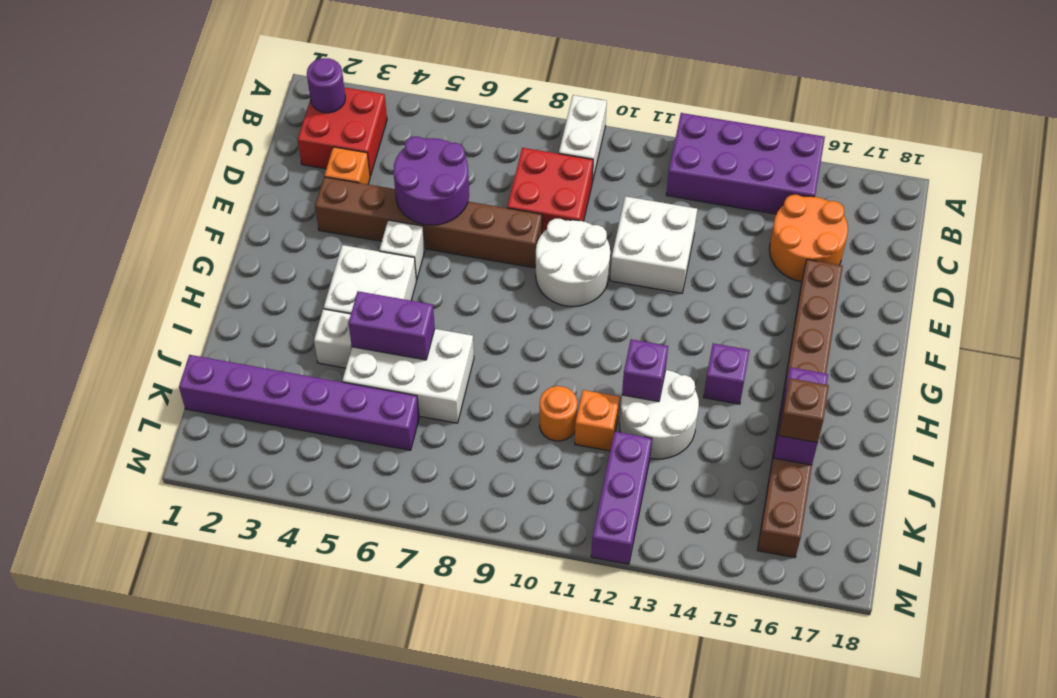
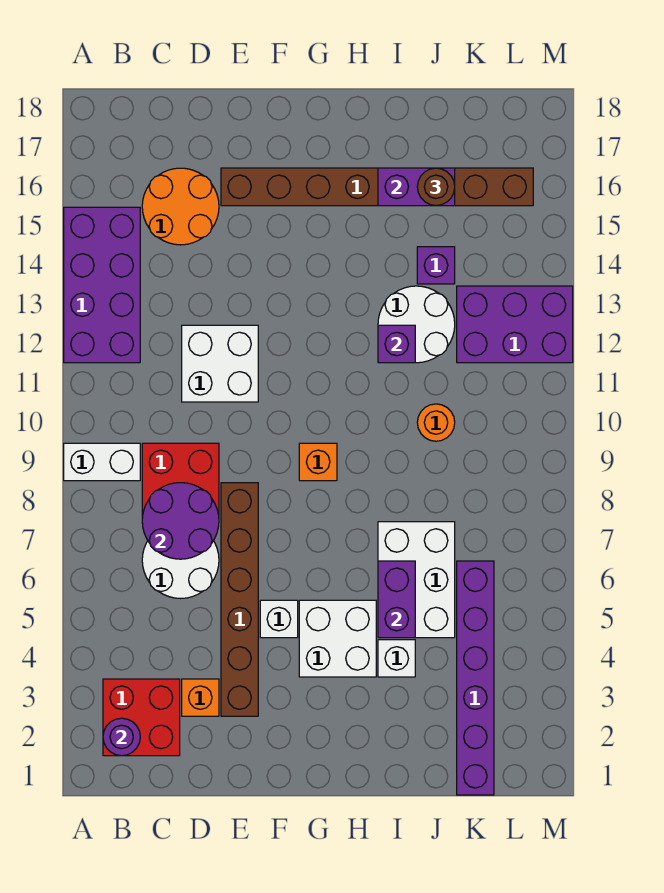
purple 2x2 round brick [394,137,469,225] -> purple 2x2 round brick moved to [142,483,219,559]
white 2x2 round brick [536,219,610,307] -> white 2x2 round brick moved to [142,541,219,599]
purple 1x1 brick [704,343,750,404] -> purple 1x1 brick moved to [417,247,455,284]
orange 1x1 brick [575,390,620,451] -> orange 1x1 brick moved to [299,443,337,481]
brown 1x1 brick [779,378,829,443] -> brown 1x1 round brick [417,168,455,206]
purple 1x3 brick [591,432,652,564] -> purple 2x3 brick [457,286,573,363]

